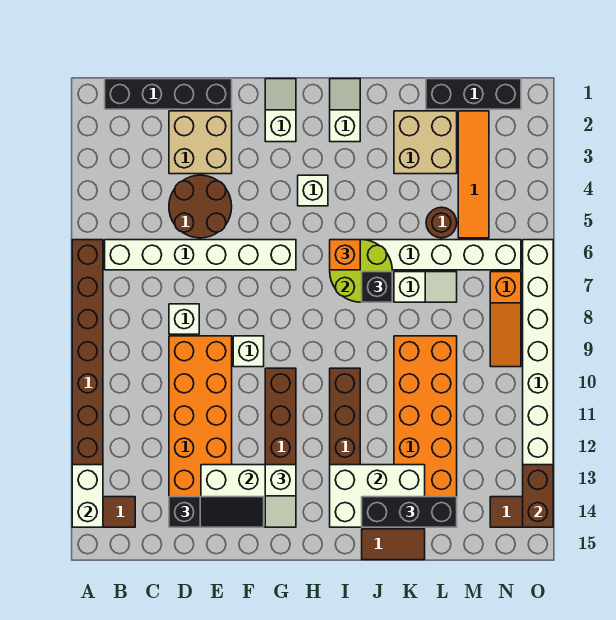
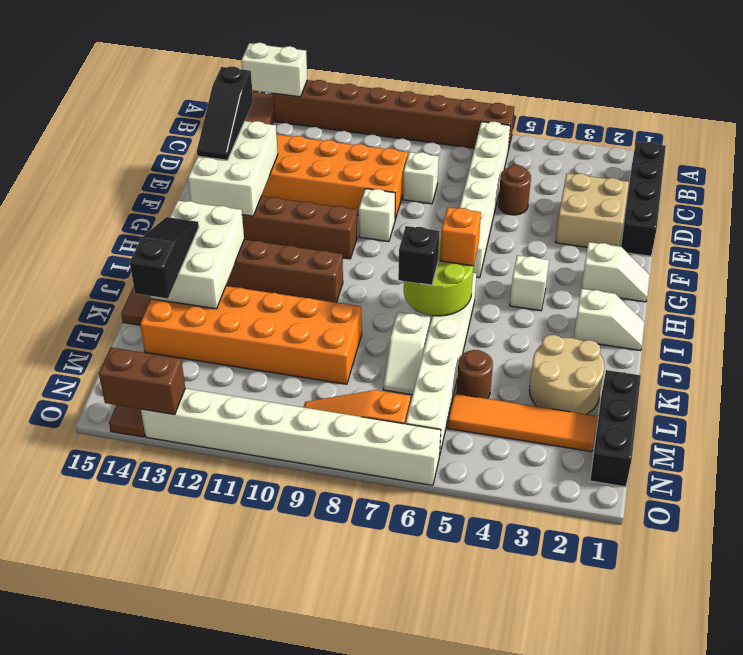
brown 2x2 round brick [169,175,232,238] -> brown 1x1 round brick [498,165,531,215]
white 1x2 slope [265,465,296,527] -> none
black 1x3 brick [362,497,457,527] -> black 1x3 slope [130,217,199,299]
tan 2x2 brick [394,111,457,174] -> tan 2x2 round brick [529,335,604,414]

